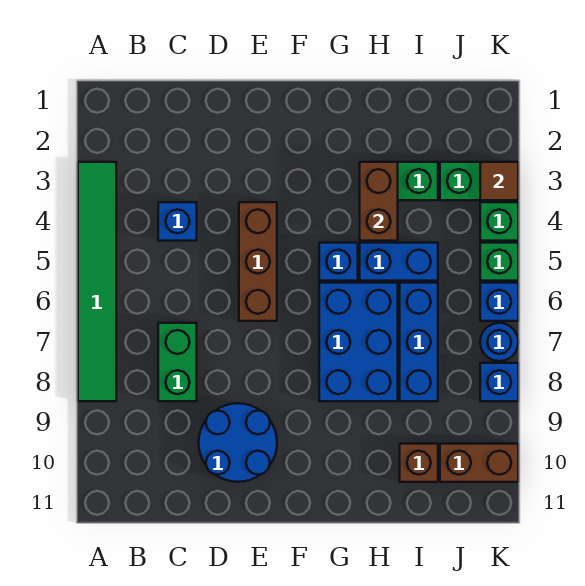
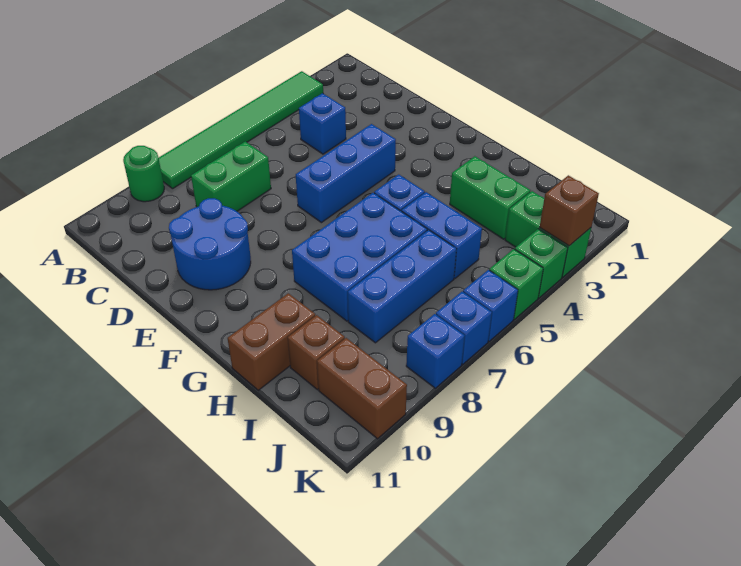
none -> green 1x1 round brick [123,146,164,202]
brown 1x3 brick [239,202,277,321] -> blue 1x3 brick [296,124,396,223]
brown 1x2 brick [360,162,398,241] -> brown 1x2 brick moved to [228,293,315,390]
brown 1x1 tile [480,162,518,200] -> brown 1x1 brick [540,175,599,246]
blue 1x1 round brick [480,323,518,361] -> blue 1x1 brick [436,292,492,364]

